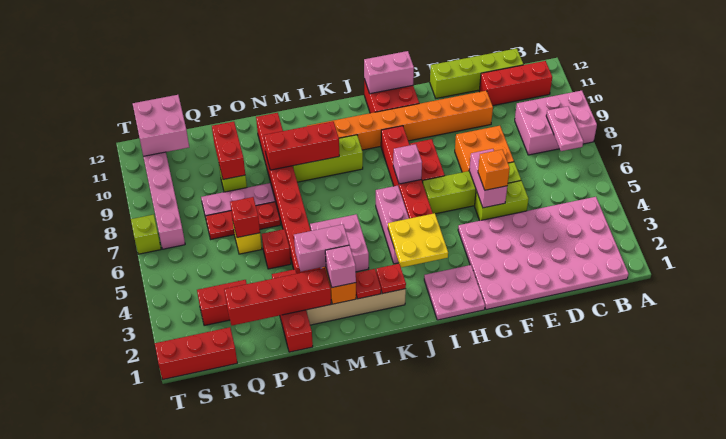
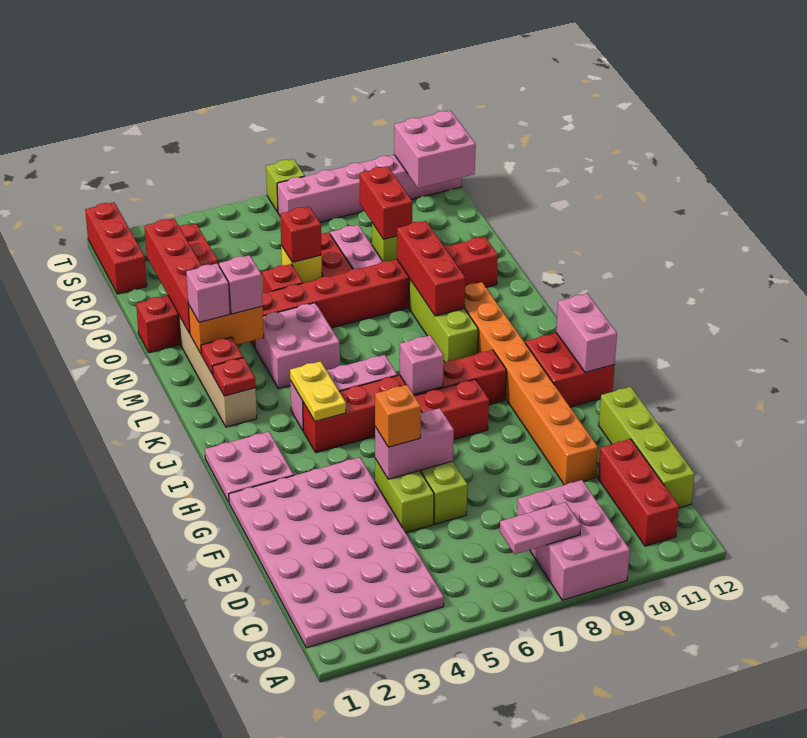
orange 2x2 brick [455,126,514,172] -> none
yellow 2x2 plate [388,213,448,267] -> yellow 1x2 plate [290,361,346,421]
pink 1x2 brick [294,225,349,272] -> pink 1x1 brick [219,255,263,314]
red 1x2 brick [212,122,245,180] -> red 1x2 brick turned to [360,166,412,239]

